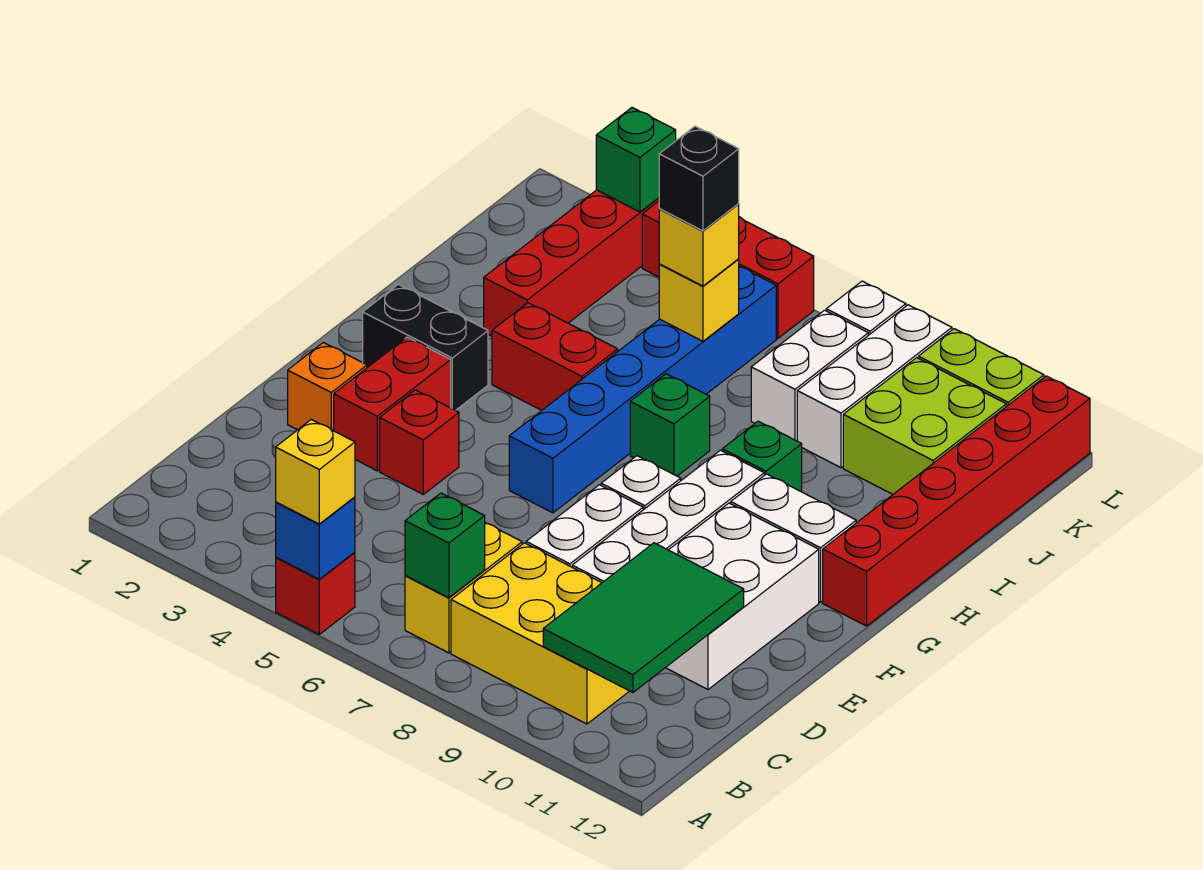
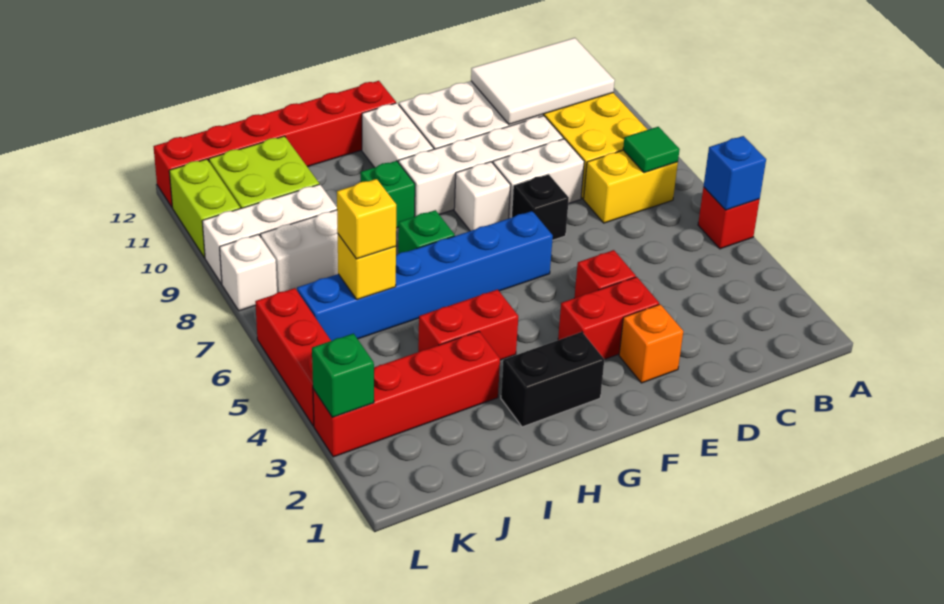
yellow 1x1 brick [276,419,355,524] -> none
green 1x1 brick [405,493,485,598] -> green 1x1 tile [623,127,680,173]
green 2x3 tile [543,543,744,692] -> white 2x3 tile [471,38,615,124]
black 1x2 brick [363,284,488,410] -> black 1x2 brick turned to [501,332,604,427]
red 1x2 brick [492,303,618,410] -> red 1x2 brick turned to [418,290,518,360]
black 1x1 brick [659,126,739,231] -> black 1x1 brick moved to [511,174,569,240]

